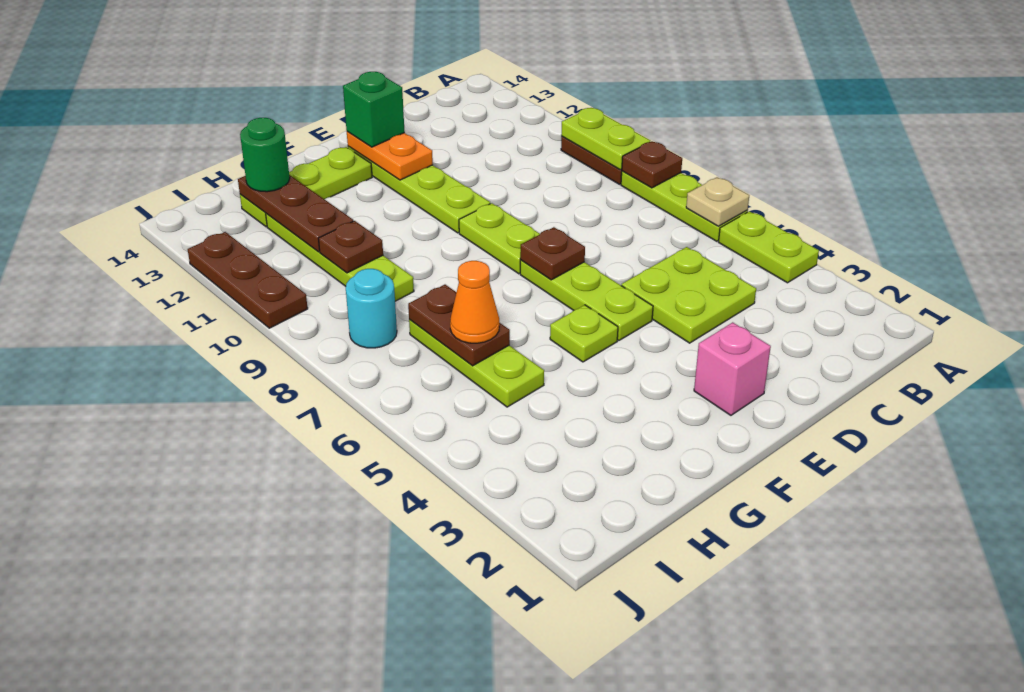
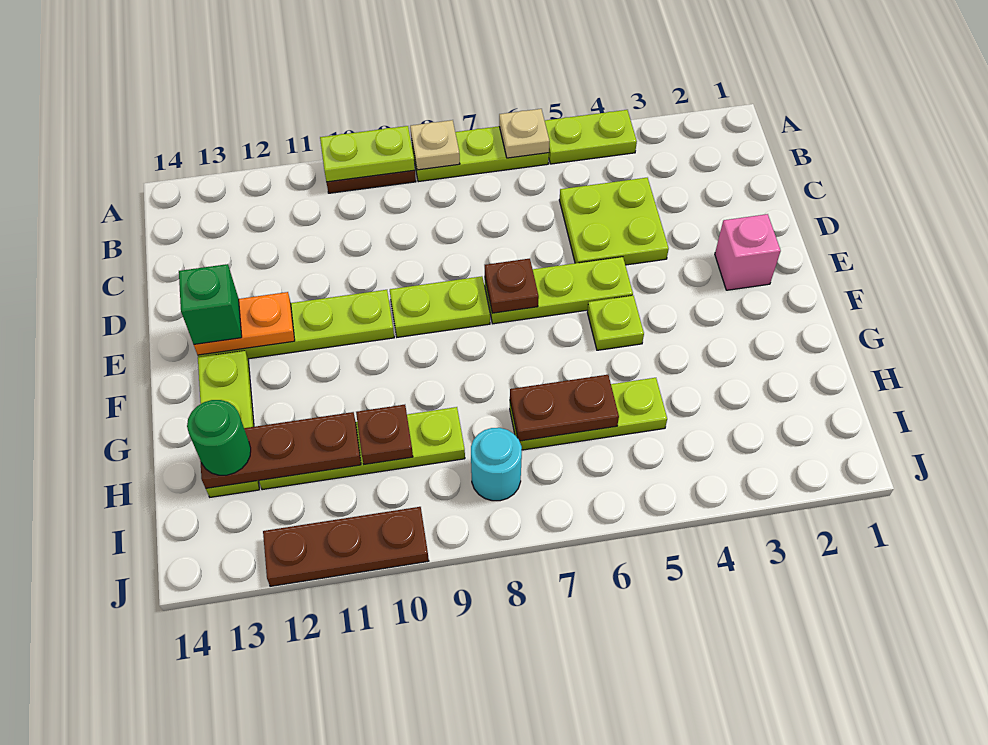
brown 1x1 plate [622,141,682,188] -> tan 1x1 plate [410,120,460,170]
orange 1x1 cone [450,261,499,343] -> none

